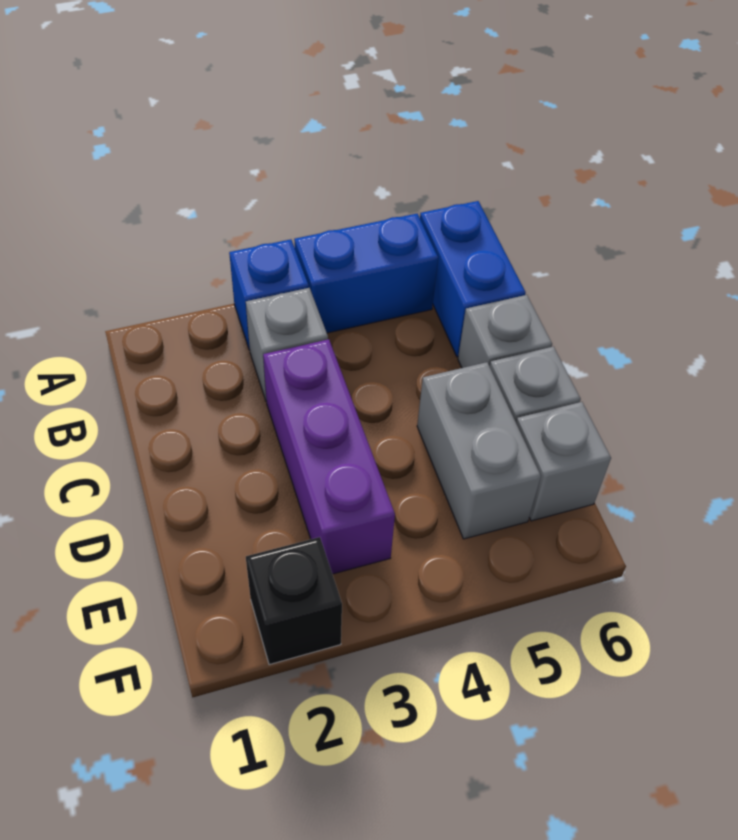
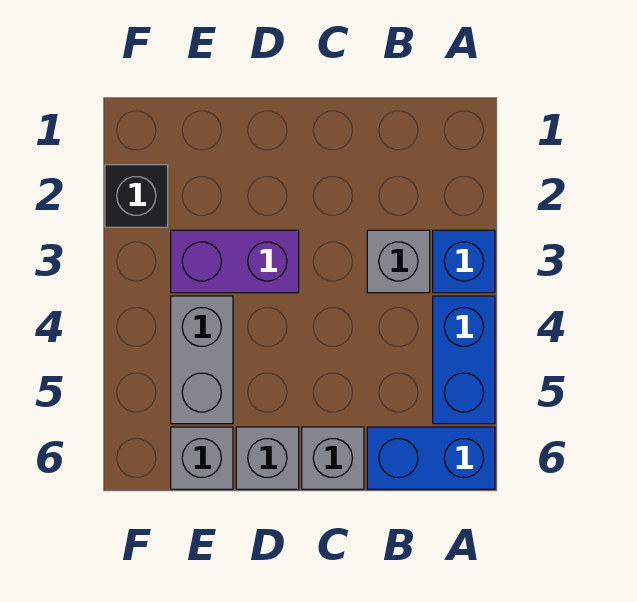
purple 1x3 brick [263,339,395,574] -> purple 1x2 brick [171,230,299,293]
grey 1x2 brick [417,362,541,539] -> grey 1x2 brick turned to [171,296,233,424]

